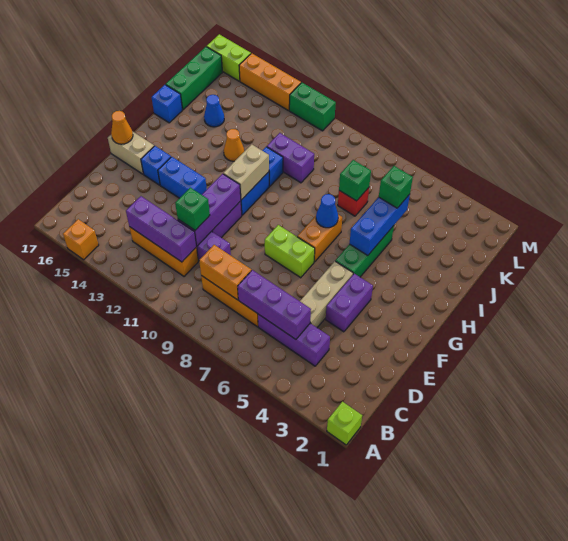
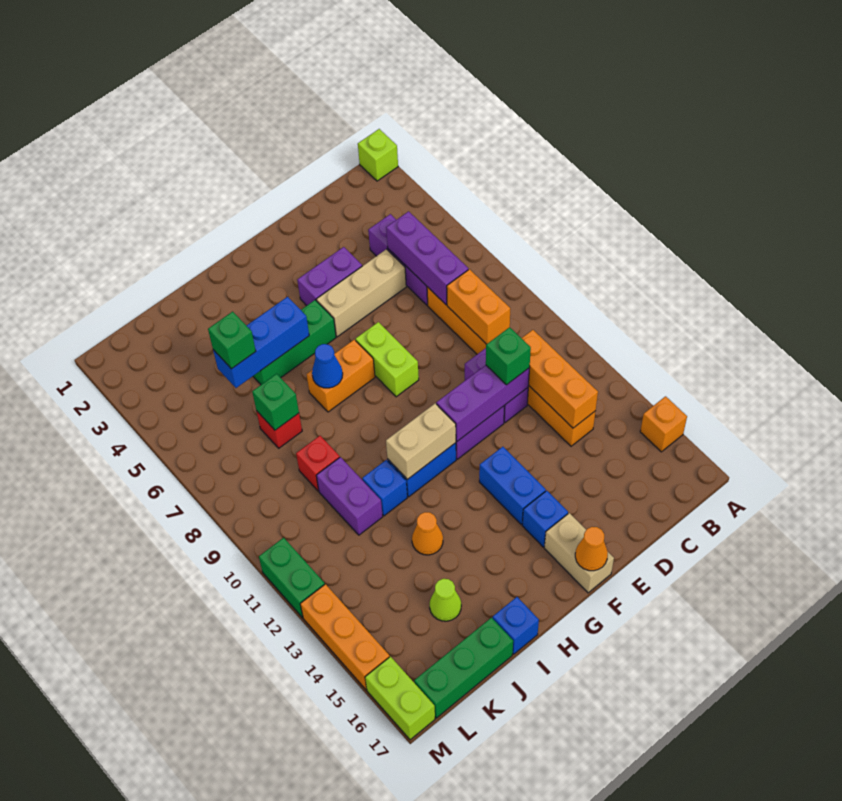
purple 1x3 brick [126,196,196,262] -> orange 1x3 brick [522,330,598,428]
none -> red 1x1 brick [296,436,340,491]
blue 1x1 cone [204,95,224,127] -> lime 1x1 cone [430,579,461,621]

